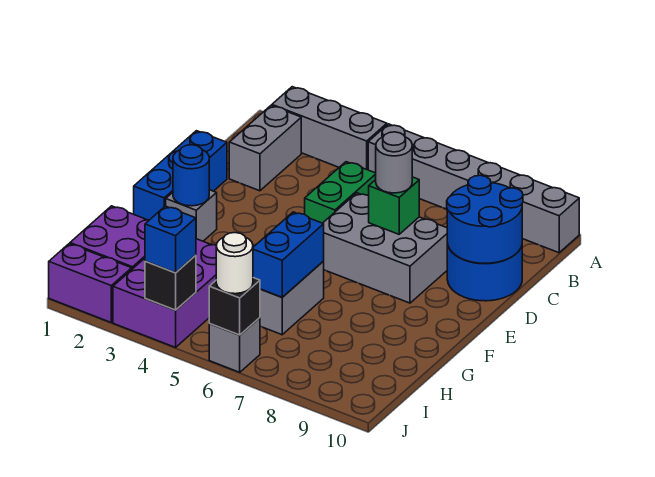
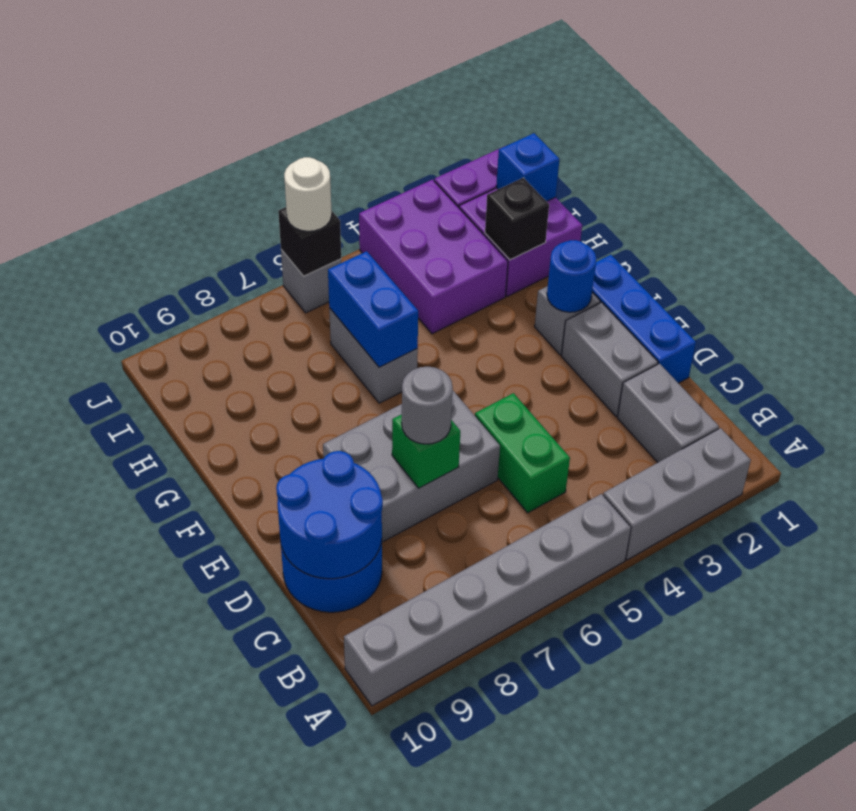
none -> grey 1x2 brick [562,302,658,416]
black 1x1 brick [145,255,196,310] -> black 1x1 brick moved to [485,178,549,260]
blue 1x1 brick [145,206,196,273] -> blue 1x1 brick moved to [496,133,559,201]

